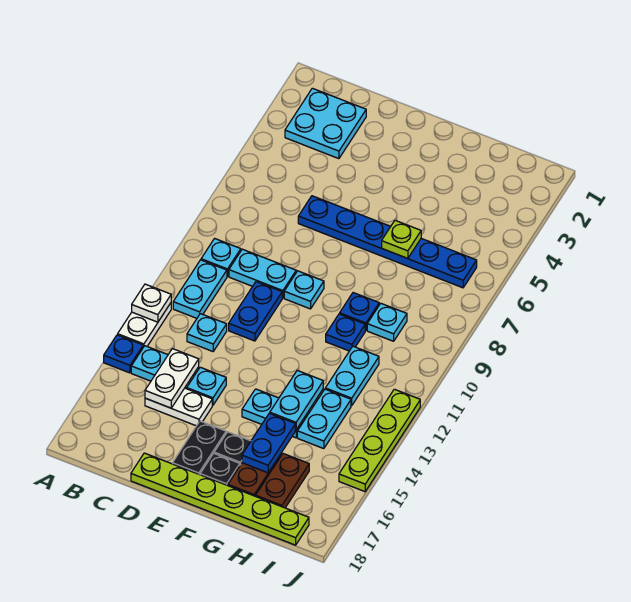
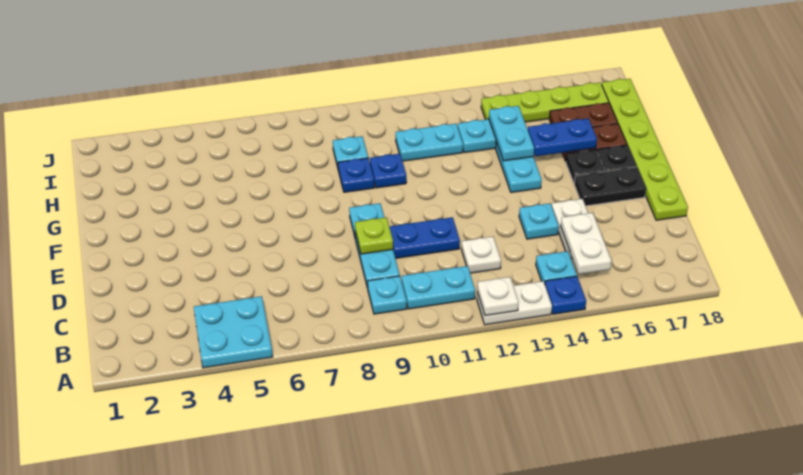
cyan 2x2 plate [285,88,366,159] -> cyan 2x2 plate moved to [194,296,273,368]
cyan 1x1 plate [187,314,227,351] -> white 1x1 plate [462,237,501,273]
white 1x2 plate [145,349,199,408] -> white 1x2 plate turned to [561,213,612,274]
blue 1x6 plate [298,196,477,288] -> none
lime 1x1 plate [382,220,421,259] -> lime 1x1 plate moved to [355,217,393,254]
cyan 1x2 plate [270,371,323,430] -> cyan 1x2 plate turned to [489,106,534,161]
lime 1x4 plate [339,389,420,492] -> lime 1x4 plate moved to [481,83,609,122]

